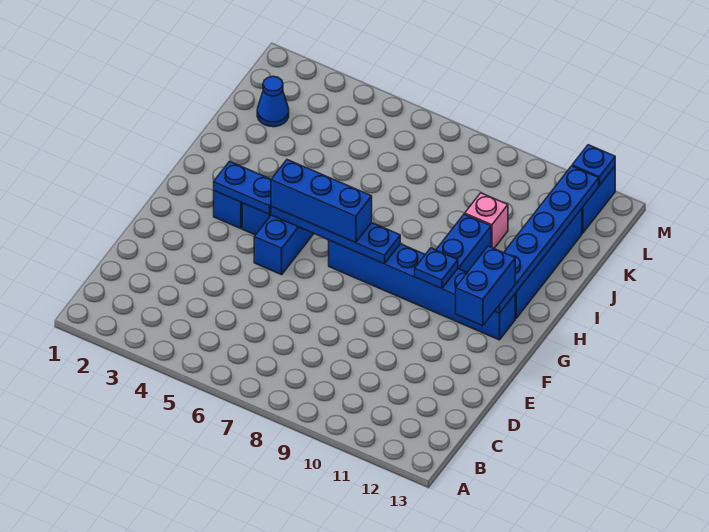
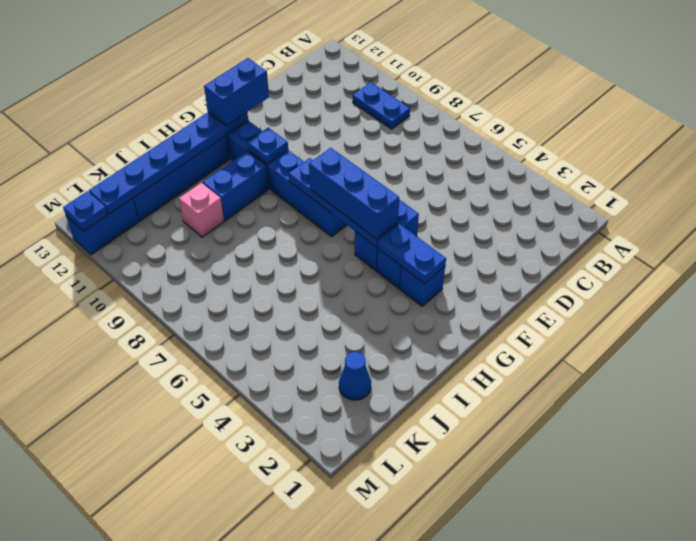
none -> blue 1x2 plate [353,82,410,129]

